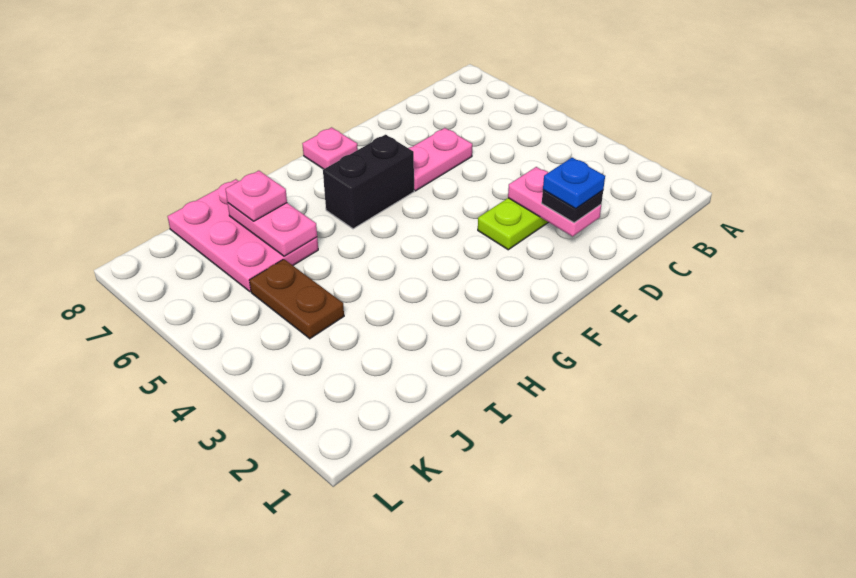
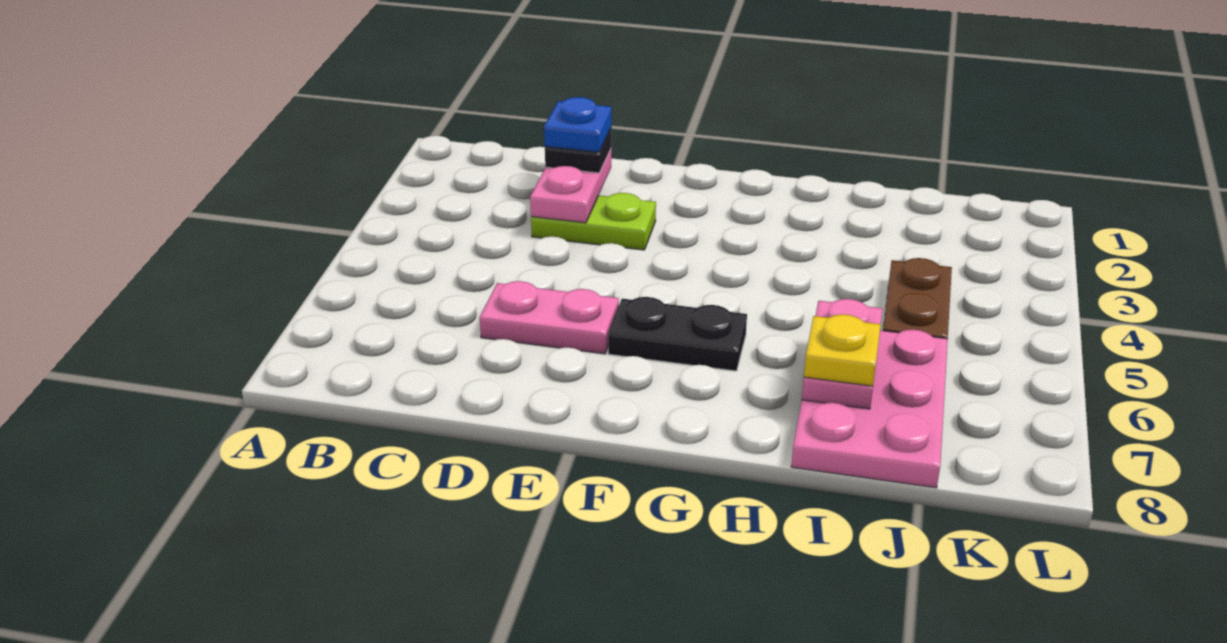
black 1x2 brick [323,135,414,229] -> black 1x2 plate [608,297,747,371]
pink 1x1 plate [302,127,358,169] -> none
pink 1x1 plate [225,171,287,221] -> yellow 1x1 plate [804,314,881,386]

